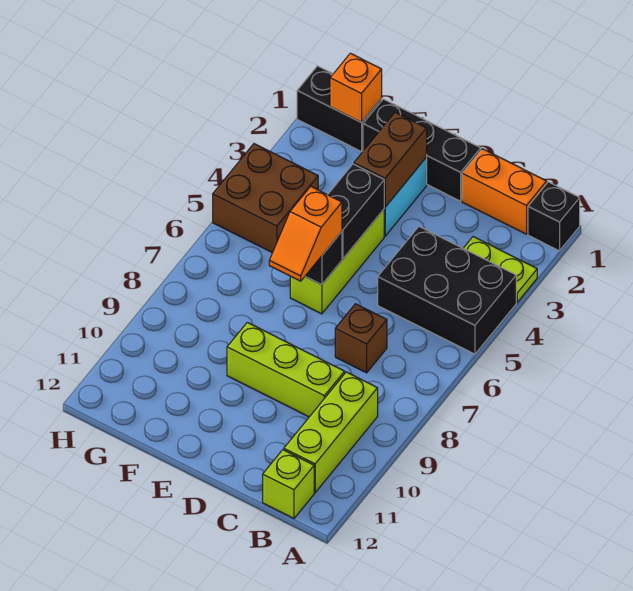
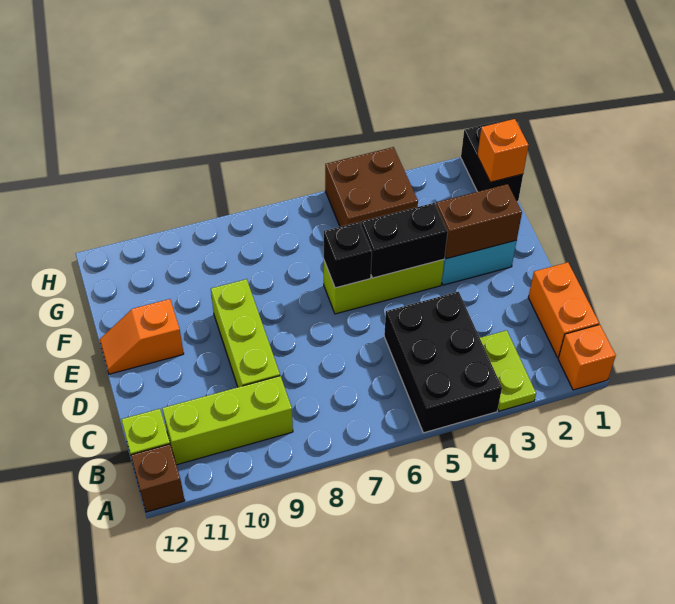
black 1x1 brick [528,182,580,251] -> orange 1x1 brick [558,325,616,390]
brown 1x1 brick [335,304,387,373] -> brown 1x1 brick moved to [131,444,185,512]
black 1x3 brick [363,99,481,201] -> none
orange 1x2 slope [269,186,342,281] -> orange 1x2 slope moved to [100,299,184,374]

